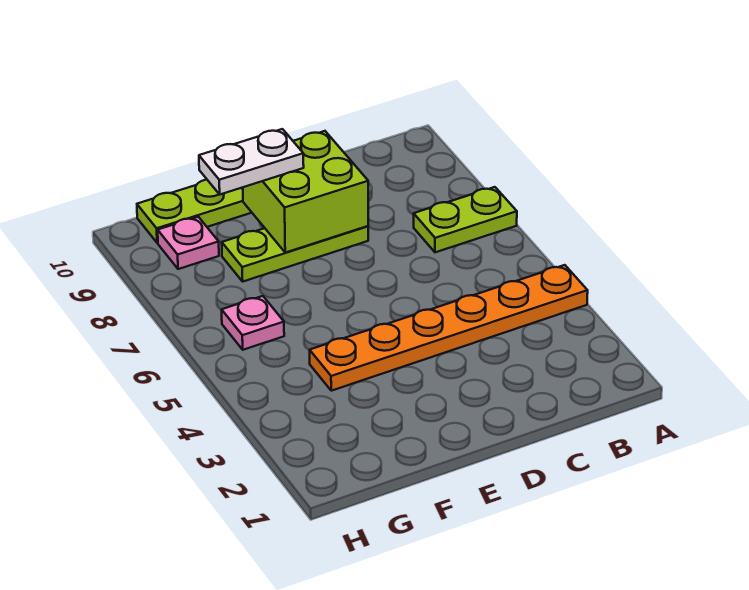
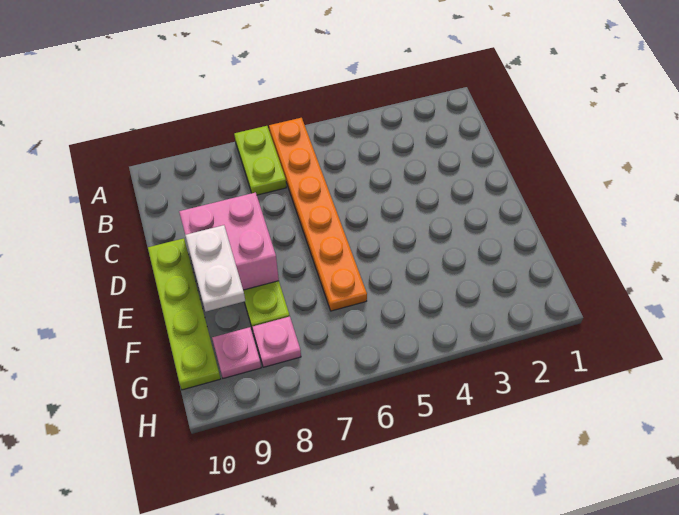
orange 1x6 plate [310,265,588,391] -> orange 1x6 plate moved to [269,118,367,311]
lime 2x2 brick [243,131,368,253] -> pink 2x2 brick [179,192,279,290]
pink 1x1 plate [222,296,284,350] -> pink 1x1 plate moved to [252,317,301,367]

